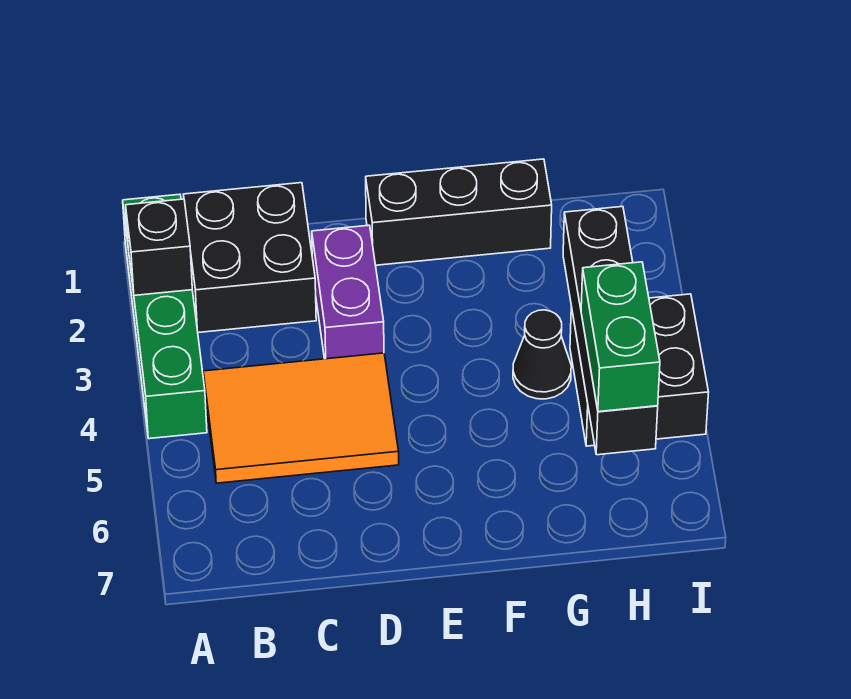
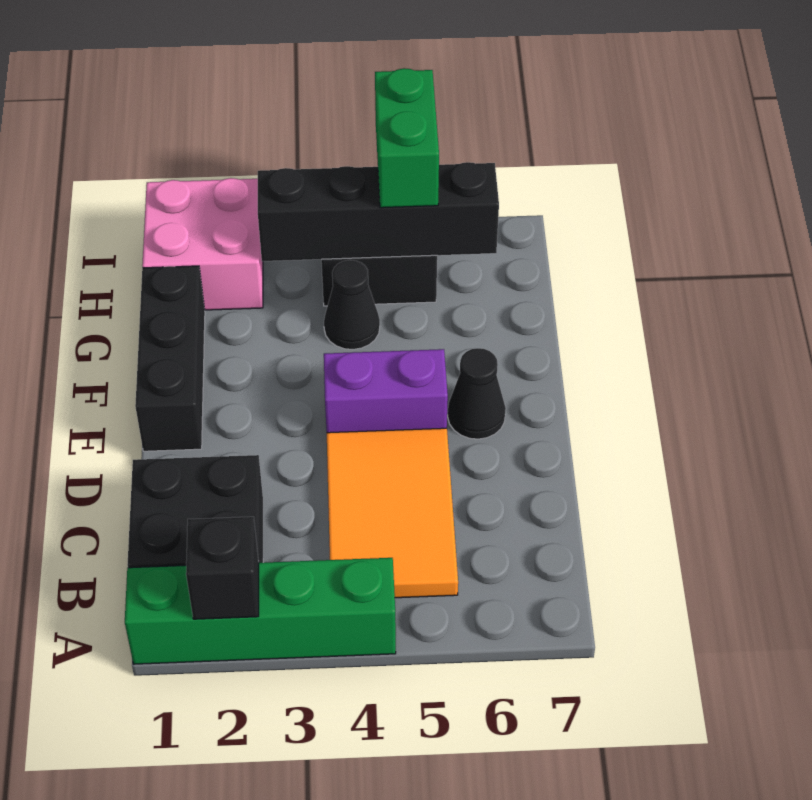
purple 1x2 brick [312,225,384,359] -> purple 1x2 brick moved to [324,349,448,433]
none -> black 1x1 cone [448,348,506,439]
none -> pink 2x2 brick [142,178,263,310]
green 1x2 brick [581,262,660,412] -> green 1x2 brick turned to [375,68,439,208]

